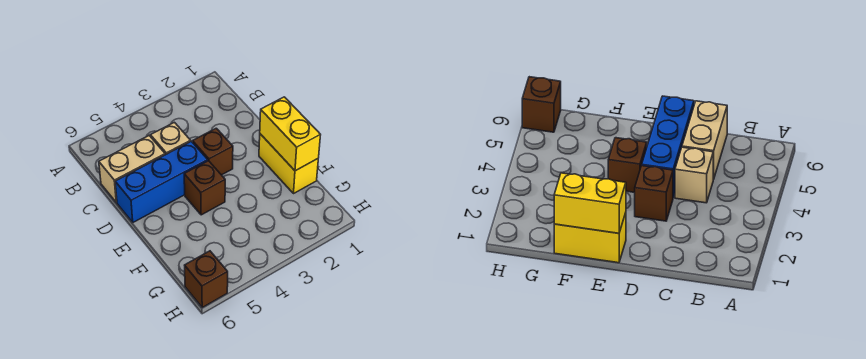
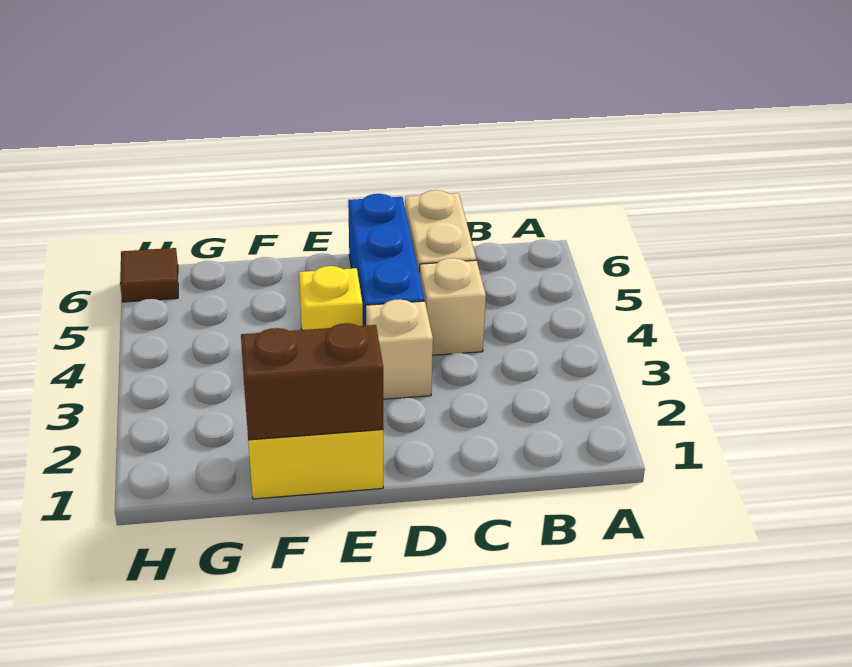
brown 1x1 brick [193,128,233,175] -> tan 1x1 brick [366,299,433,399]
yellow 1x2 brick [260,97,320,171] -> brown 1x2 brick [241,323,383,440]
brown 1x1 brick [184,161,225,215] -> yellow 1x1 brick [299,266,363,330]
brown 1x1 brick [185,251,228,307] -> brown 1x1 tile [120,248,178,302]

